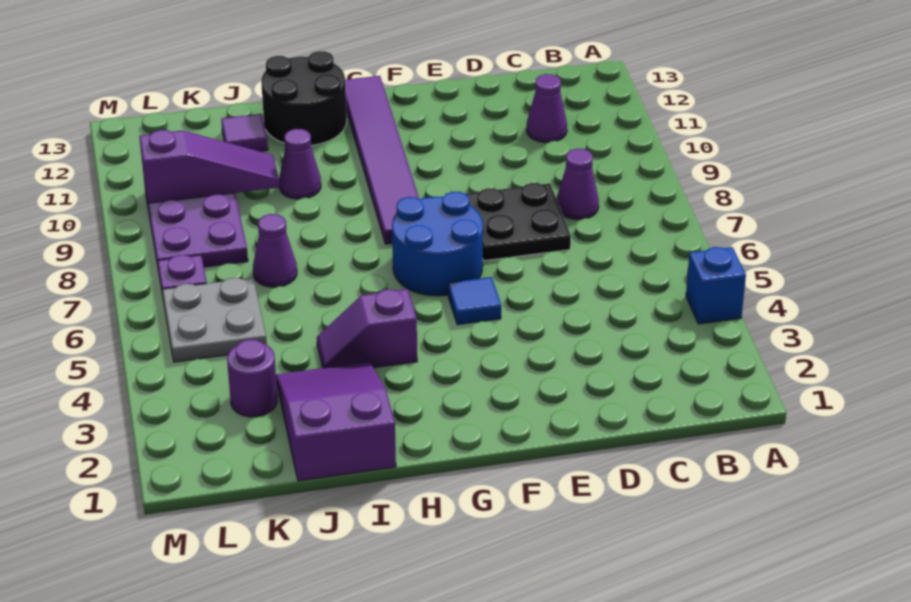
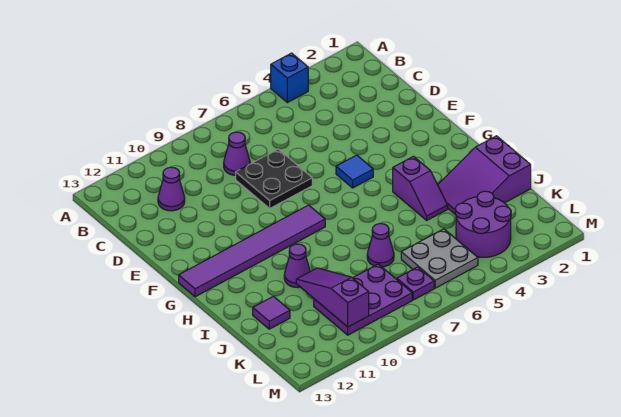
blue 2x2 round brick [392,192,483,296] -> none
black 2x2 round brick [261,51,347,145] -> none
purple 1x1 round brick [227,340,277,417] -> purple 2x2 round brick [455,191,511,257]

